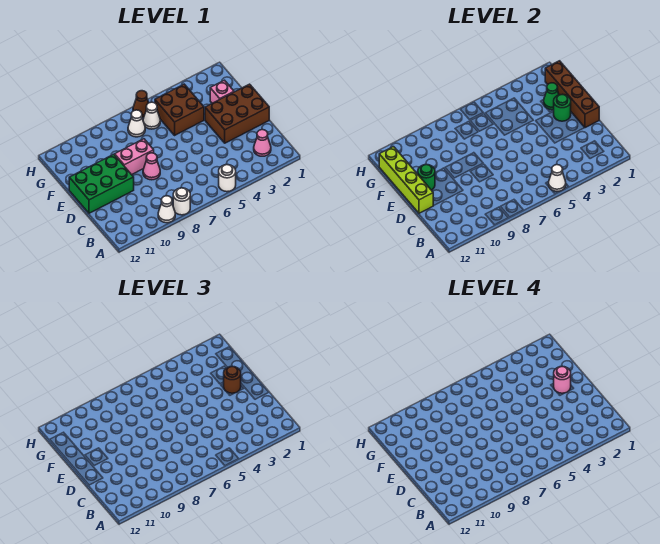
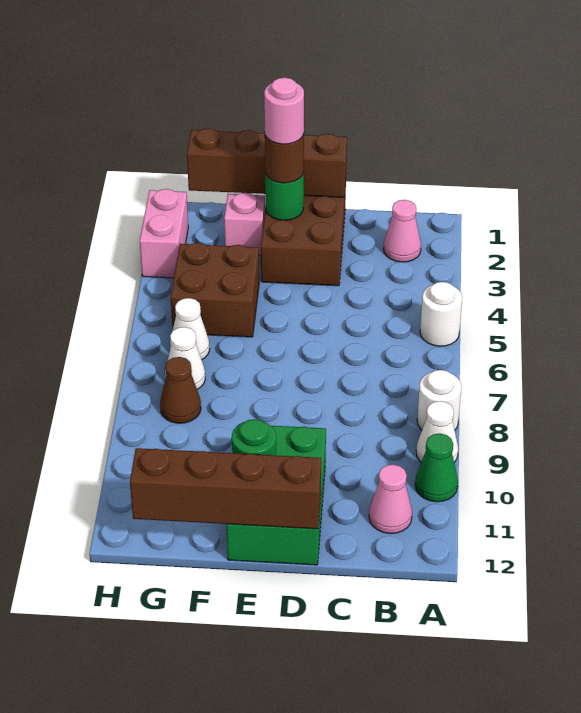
white 1x1 cone [549,165,566,191] -> none
pink 1x1 cone [143,153,160,180] -> pink 1x1 cone moved to [369,465,412,534]
lime 1x4 brick [379,147,433,213] -> brown 1x4 brick [130,448,321,529]
pink 1x2 brick [115,139,154,175] -> pink 1x2 brick moved to [140,189,188,278]
green 1x1 cone [544,83,559,110] -> green 1x1 cone moved to [415,433,458,502]
brown 1x1 cone [133,91,149,117] -> brown 1x1 cone moved to [160,357,201,423]

